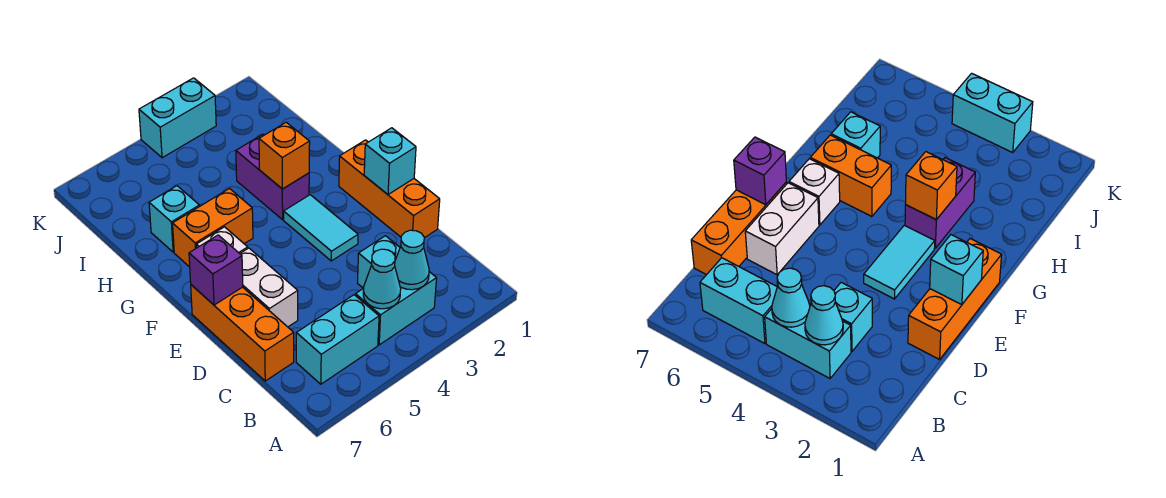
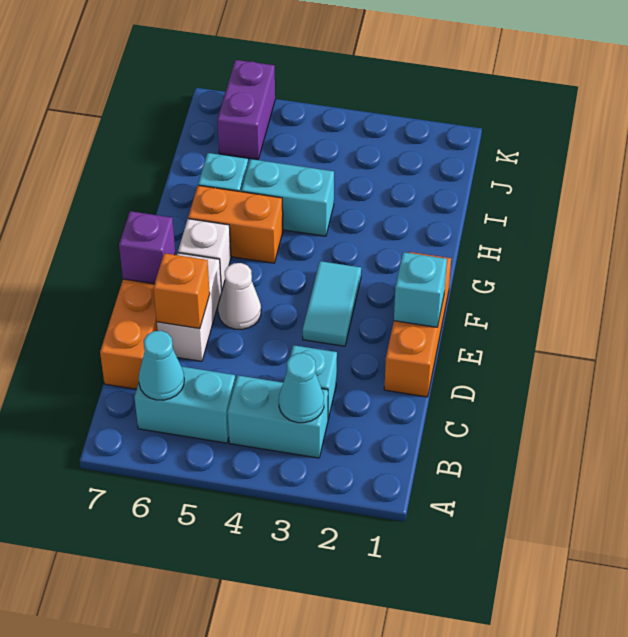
cyan 1x1 cone [363,249,401,309] -> cyan 1x1 cone moved to [139,331,184,400]
none -> white 1x1 cone [218,263,261,330]
purple 1x2 brick [236,134,309,220] -> purple 1x2 brick moved to [217,60,275,159]
orange 1x1 brick [259,122,310,189] -> orange 1x1 brick moved to [153,253,210,329]
cyan 1x2 brick [139,78,216,158] -> cyan 1x2 brick moved to [241,159,334,236]

